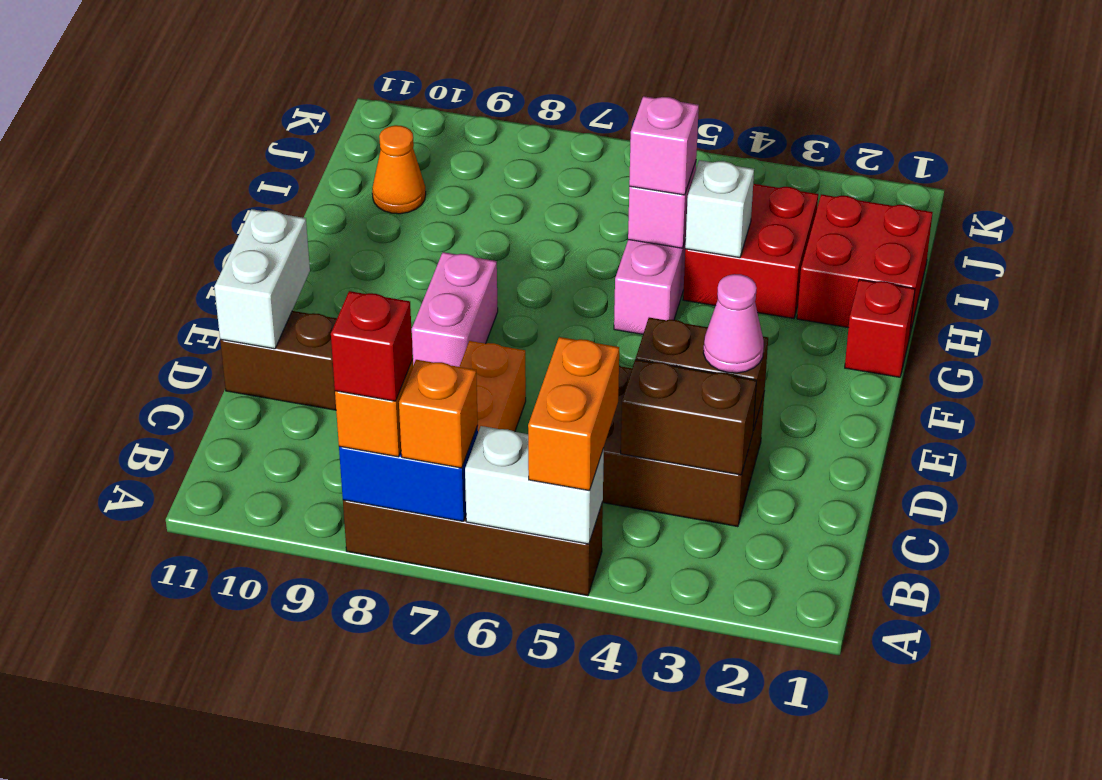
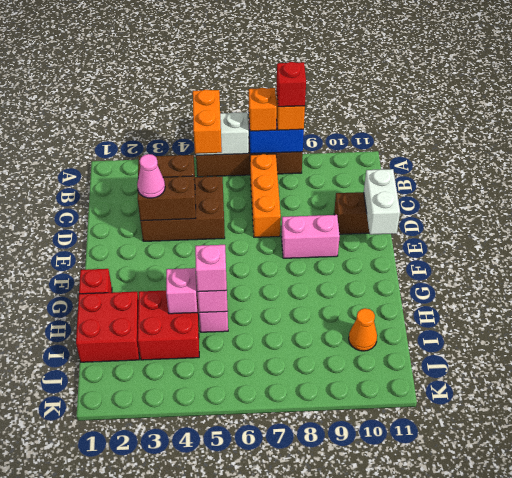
pink 1x2 brick [412,252,498,367] -> pink 1x2 brick turned to [281,215,340,258]
white 1x1 brick [685,160,754,258] -> pink 1x1 brick [166,268,197,314]

